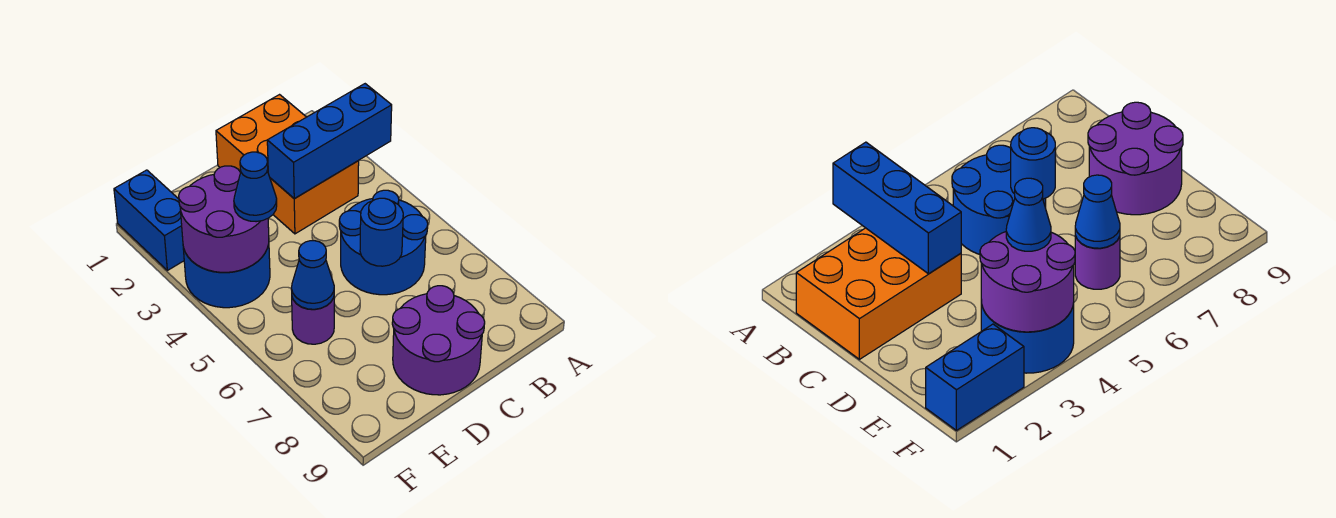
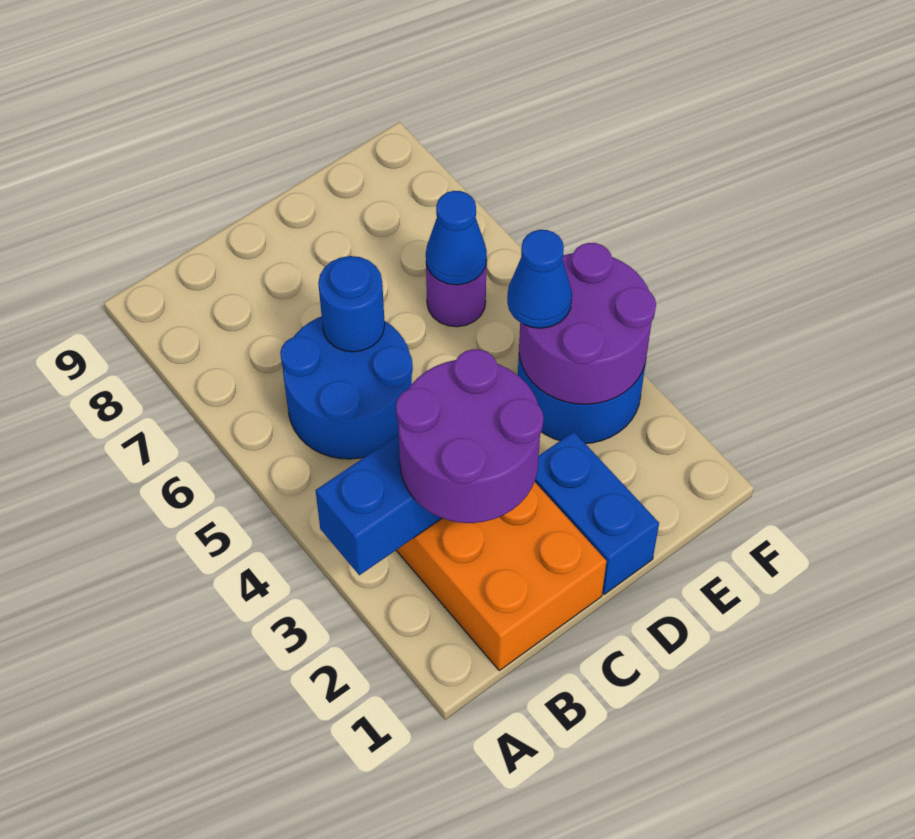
purple 2x2 round brick [392,286,485,395] -> purple 2x2 round brick moved to [396,349,543,523]
blue 1x2 brick [114,170,184,270] -> blue 1x2 brick moved to [535,432,659,594]

